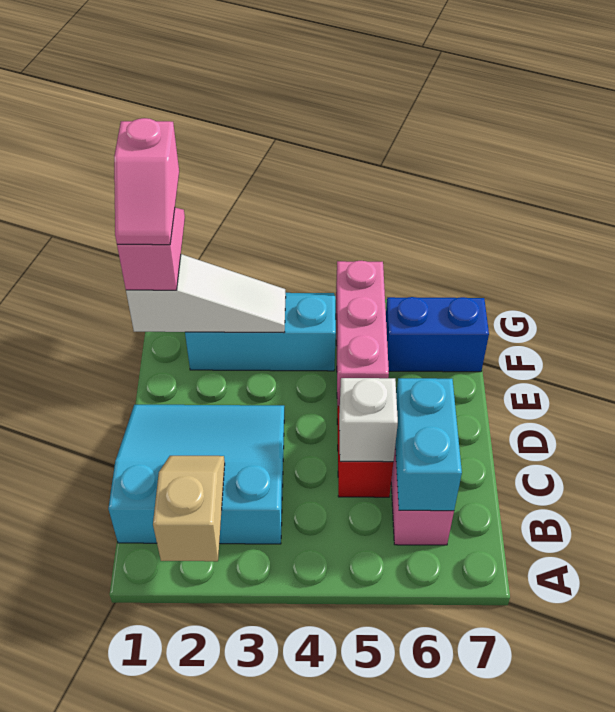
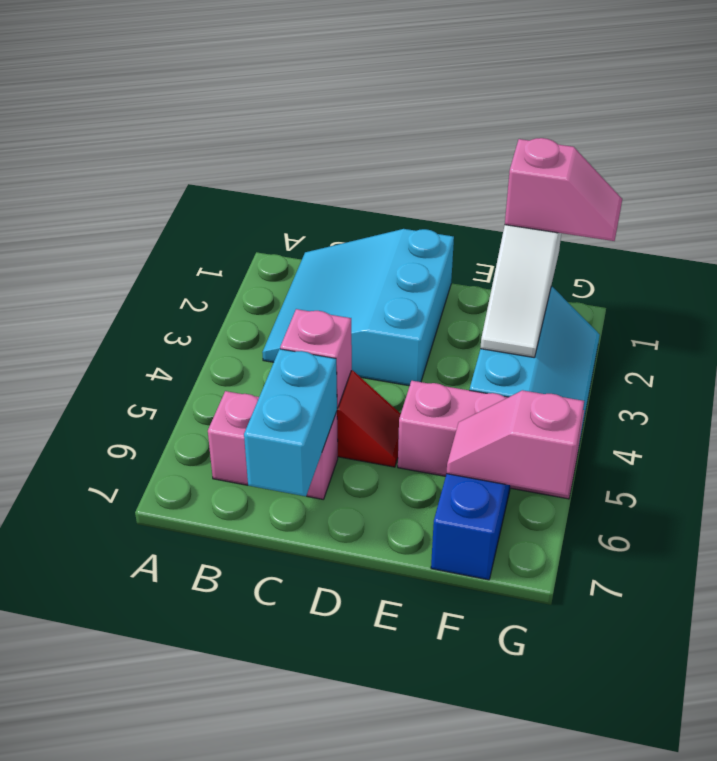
tan 1x2 slope [153,456,225,561] -> none
cyan 3x3 slope [108,405,284,544] -> cyan 3x3 slope turned to [262,229,454,386]
cyan 1x2 brick [395,378,462,511] -> cyan 1x2 brick turned to [244,349,337,496]
white 1x1 brick [339,378,398,462] -> pink 1x1 brick [280,309,352,408]
pink 1x2 slope [114,118,179,245] -> pink 1x2 slope moved to [446,390,584,496]

